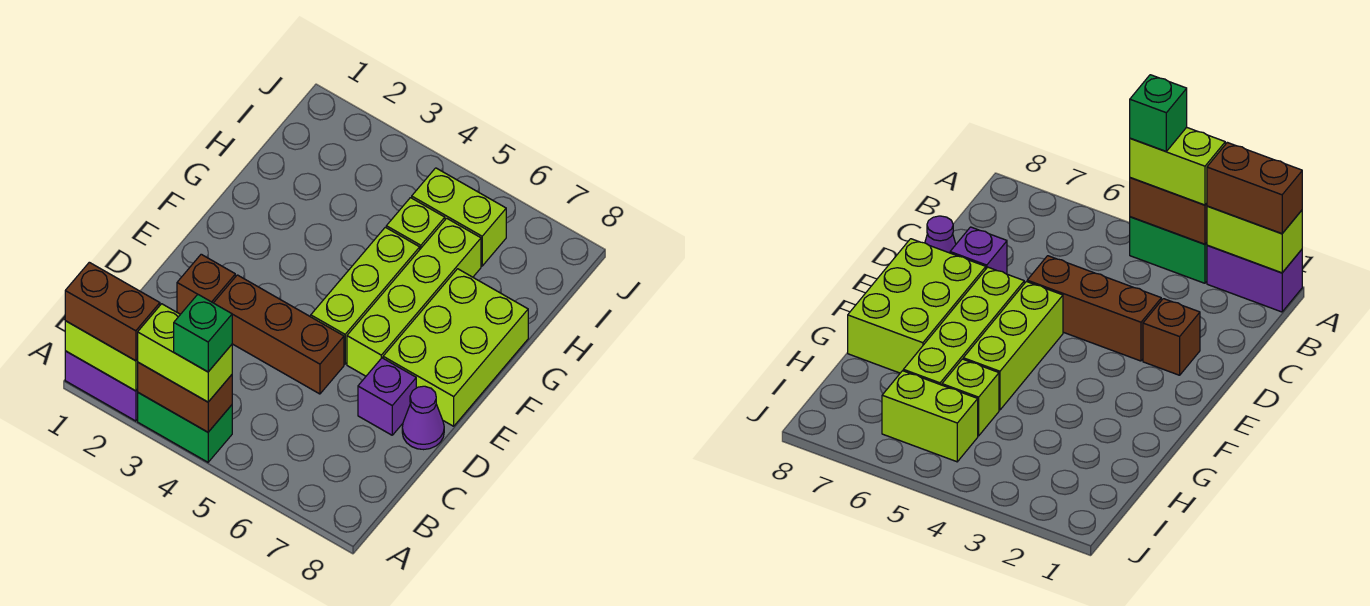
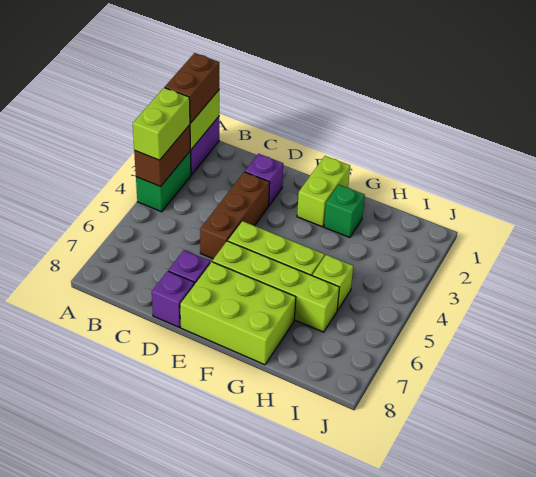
green 1x1 brick [174,294,232,372] -> green 1x1 brick moved to [324,185,365,238]
brown 1x1 brick [177,254,235,314] -> purple 1x1 brick [245,154,283,205]
purple 1x1 cone [402,386,444,450] -> purple 1x1 brick [152,271,194,327]
lime 1x2 brick [412,168,506,266] -> lime 1x2 brick moved to [297,156,350,227]

